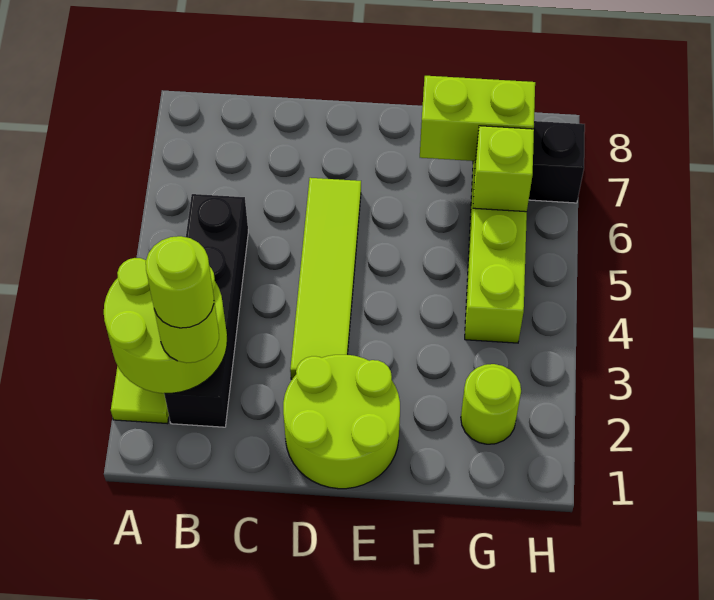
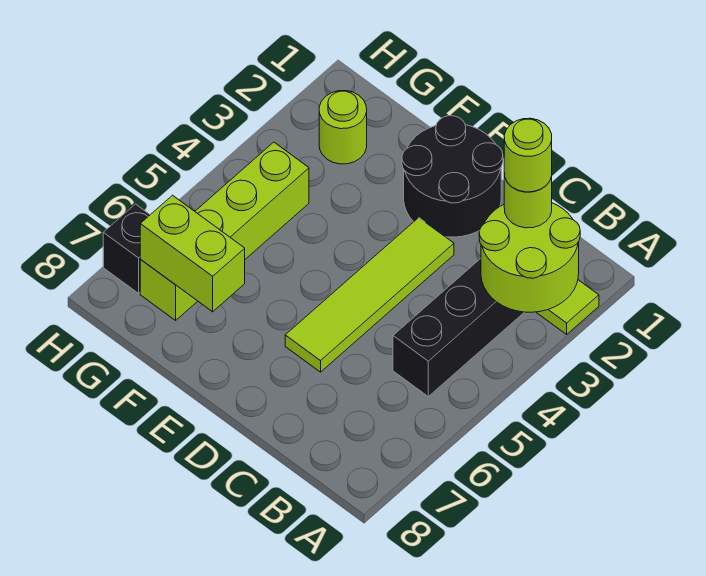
lime 2x2 round brick [283,355,400,489] -> black 2x2 round brick [402,116,503,237]
lime 1x1 brick [473,126,534,212] -> none

